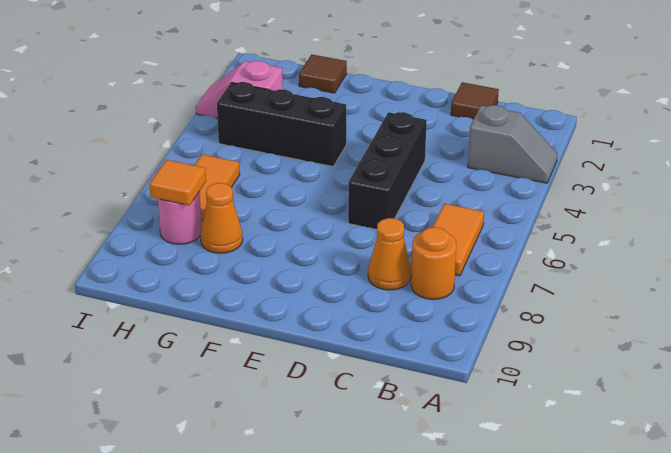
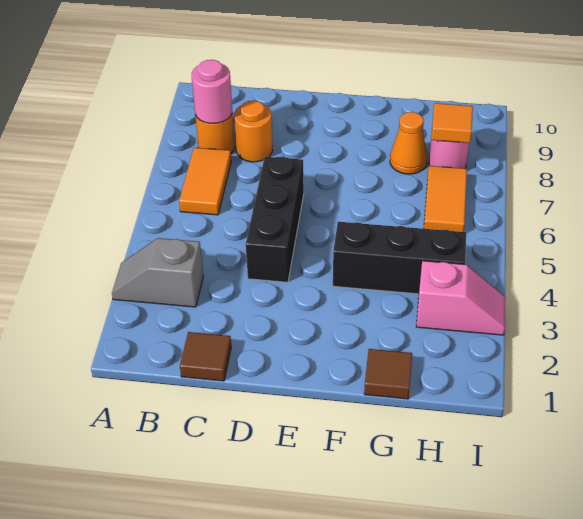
none -> pink 1x1 round brick [192,60,232,124]
orange 1x1 cone [368,218,411,290] -> orange 1x1 round brick [234,100,273,162]

